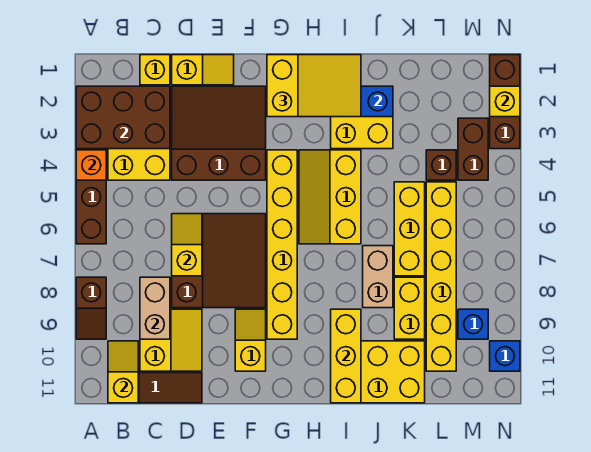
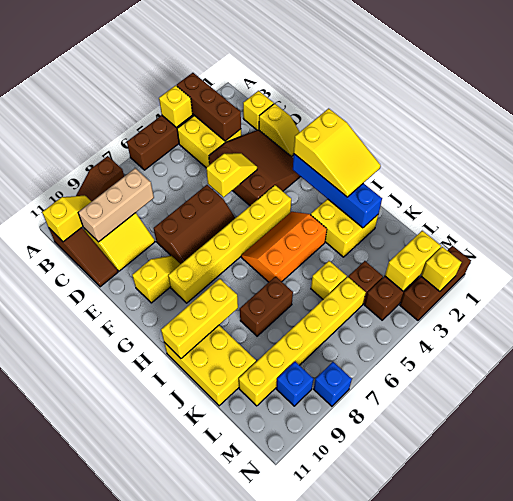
brown 2x3 brick [76,86,170,149] -> brown 1x3 brick [177,73,241,141]
orange 1x1 brick [76,150,106,180] -> yellow 1x1 brick [159,85,193,128]
tan 1x2 brick [140,277,170,339] -> tan 1x3 brick [78,168,154,242]
brown 3x3 slope [172,214,266,308] -> brown 2x3 slope [154,185,235,264]
yellow 1x2 slope [172,214,202,276] -> yellow 1x2 slope moved to [206,153,257,197]
yellow 2x3 slope [299,150,361,244] -> orange 2x3 slope [241,212,327,282]
tan 1x2 brick [363,246,393,308] -> brown 1x2 brick [240,276,293,336]
yellow 1x3 brick [394,182,425,276] -> yellow 1x1 brick [311,261,347,299]
yellow 1x2 brick [394,277,425,339] -> yellow 1x2 brick moved to [385,231,441,291]
blue 1x1 brick [490,341,520,371] -> blue 1x1 brick moved to [314,362,352,406]

